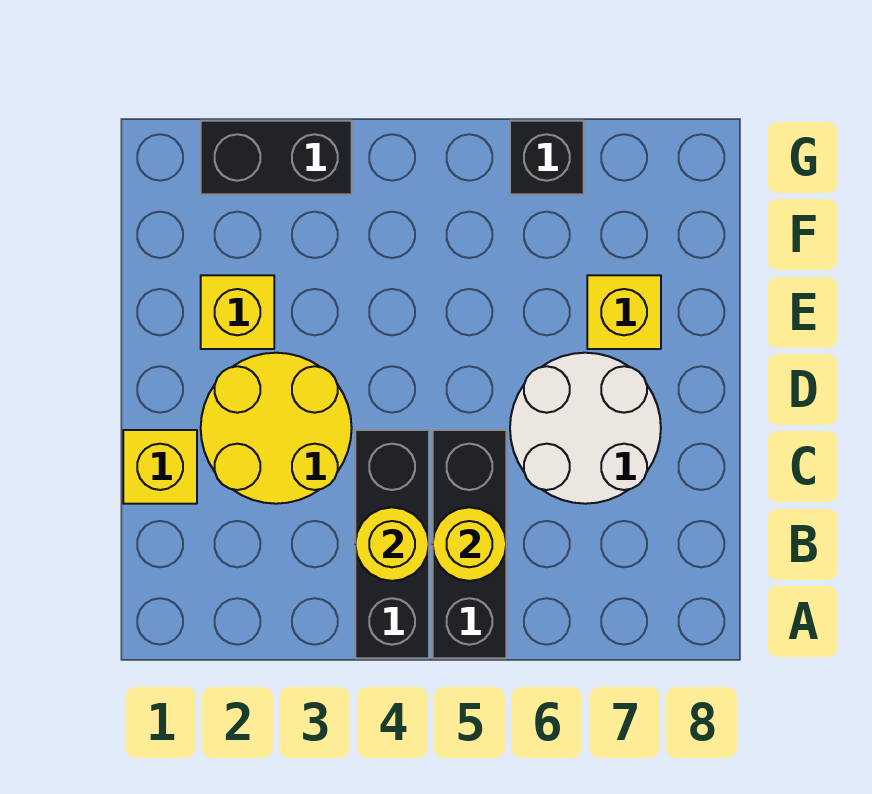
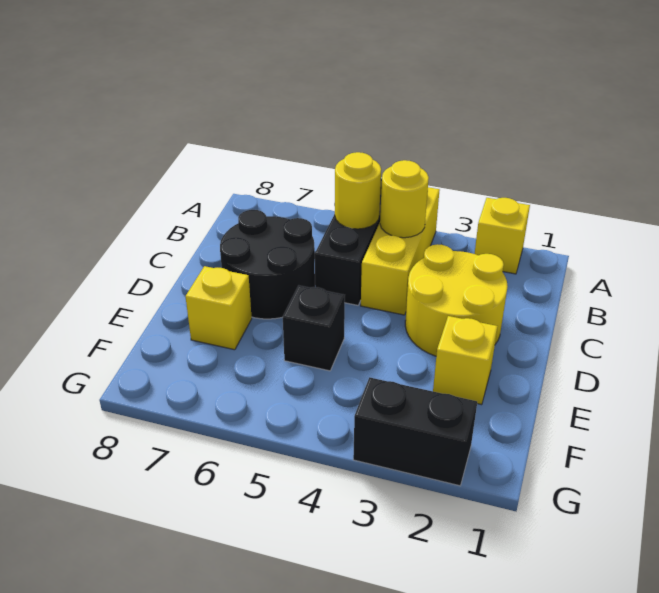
black 1x3 brick [355,430,429,658] -> yellow 1x3 brick [361,187,440,315]
yellow 1x1 brick [123,430,197,504] -> yellow 1x1 brick moved to [475,198,530,274]
white 2x2 round brick [510,353,661,504] -> black 2x2 round brick [220,210,315,319]
black 1x1 brick [510,121,584,194] -> black 1x1 brick moved to [283,286,345,371]

